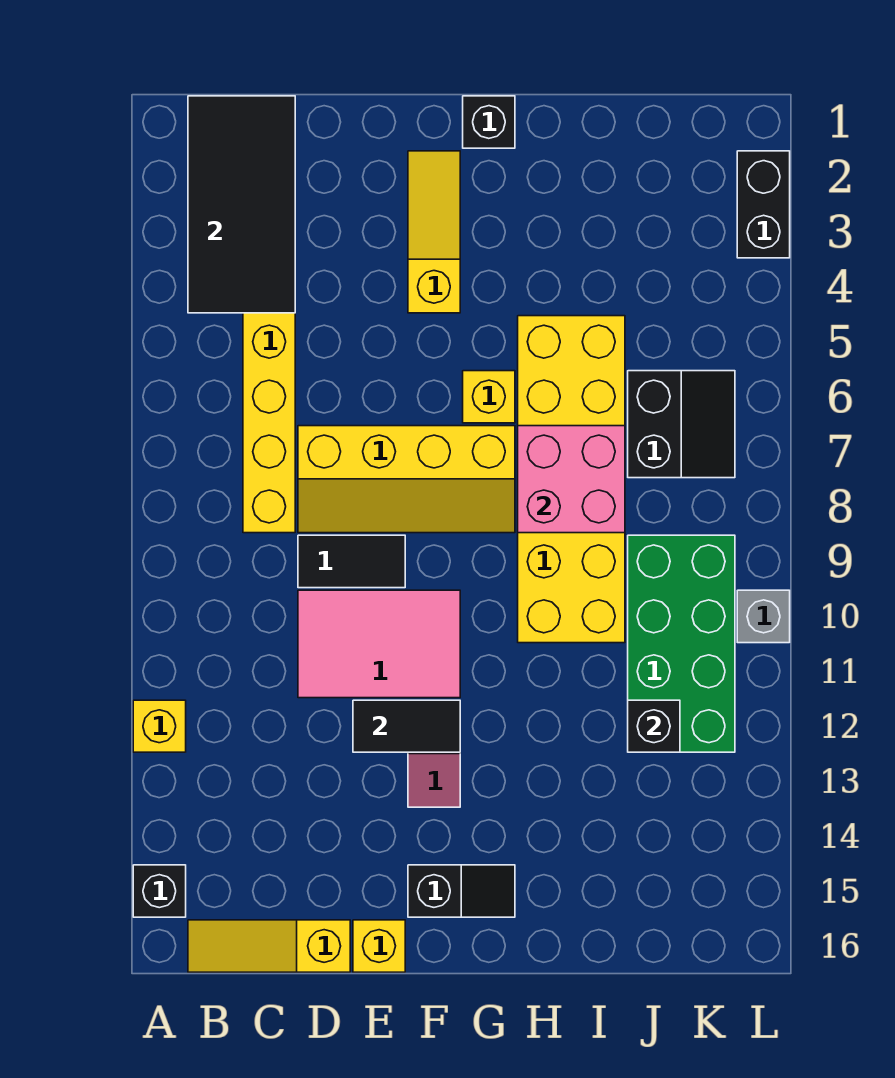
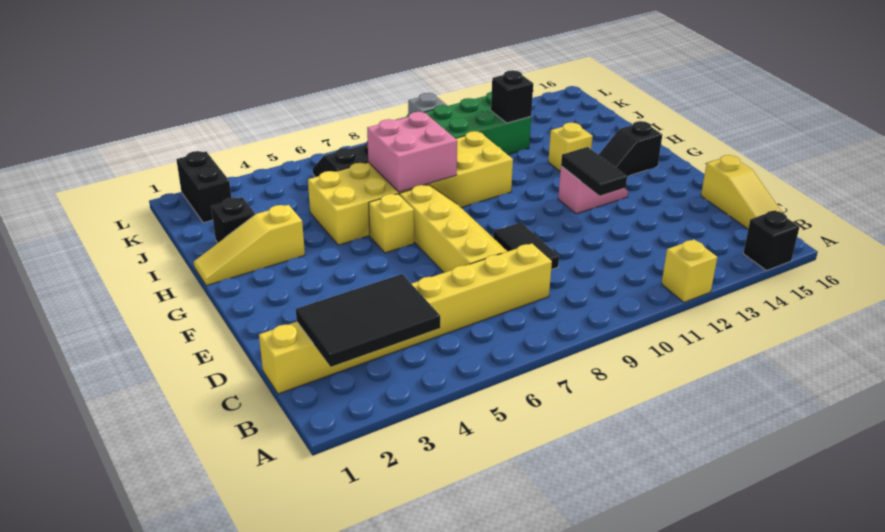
black 2x4 tile [188,96,295,313] -> black 2x3 tile [296,274,440,367]
pink 2x3 tile [298,590,460,698] -> none
yellow 1x1 brick [353,920,405,972] -> yellow 1x1 brick moved to [548,122,593,171]
yellow 1x3 slope [408,151,460,313] -> yellow 1x3 slope moved to [194,205,305,286]
black 1x2 slope [408,865,515,917] -> black 1x2 slope turned to [599,121,662,176]
black 1x1 brick [463,96,515,148] -> black 1x1 brick moved to [211,197,255,243]
black 1x2 brick [737,151,790,258] -> black 1x2 brick turned to [176,151,231,223]

